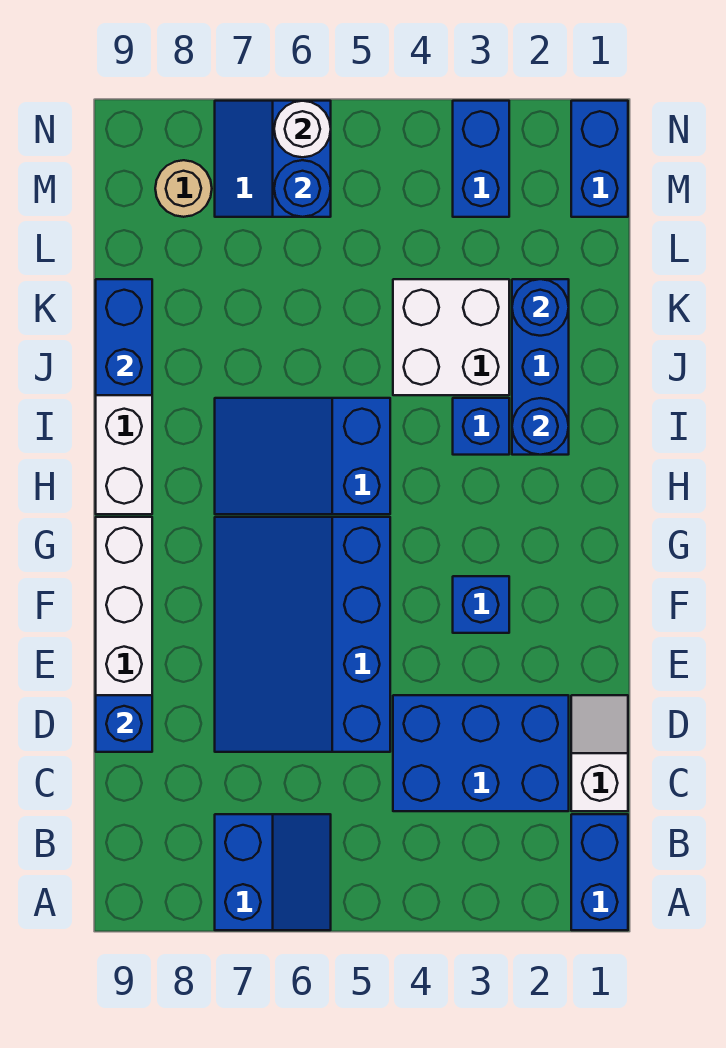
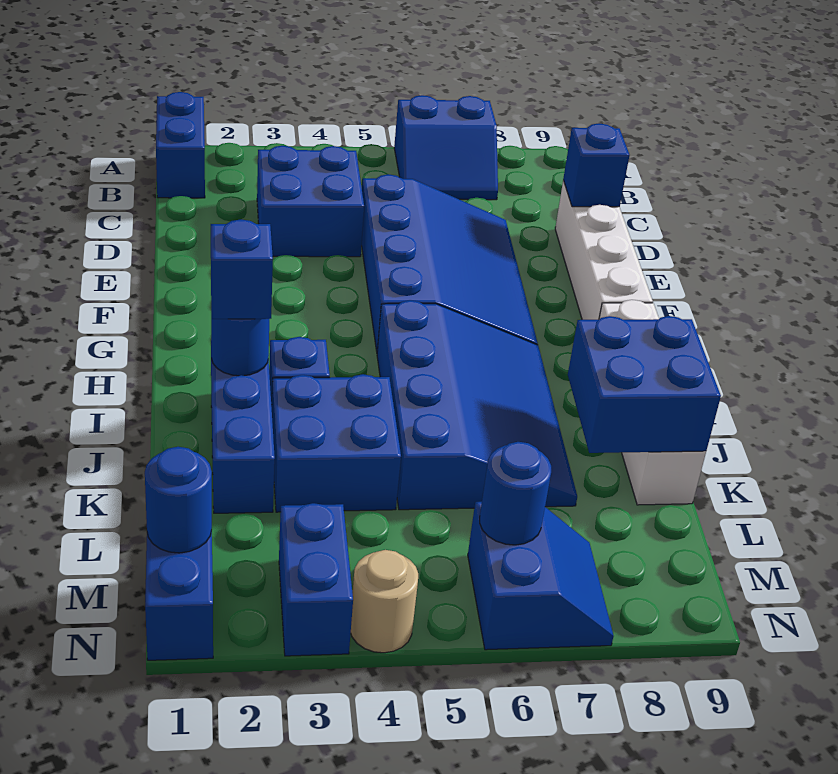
blue 2x2 slope [215,814,331,930] -> blue 2x2 slope turned to [394,95,498,200]
white 1x2 slope [571,695,628,811] -> none
blue 2x3 brick [393,695,569,811] -> blue 2x2 brick [257,146,364,257]
blue 1x1 brick [453,576,509,633] -> blue 1x1 brick moved to [211,219,273,319]
blue 2x3 slope [215,398,390,514] -> blue 3x4 slope [377,300,577,510]
white 2x2 brick [393,279,509,395] -> blue 2x2 brick [272,374,401,512]
blue 1x2 brick [96,279,152,395] -> blue 2x2 brick [568,316,721,453]
blue 1x1 round brick [512,279,569,336] -> blue 1x1 round brick moved to [145,447,212,553]
tan 1x1 round brick [155,160,212,217] -> tan 1x1 round brick moved to [351,550,418,653]
white 1x1 round brick [274,101,331,157] -> none

